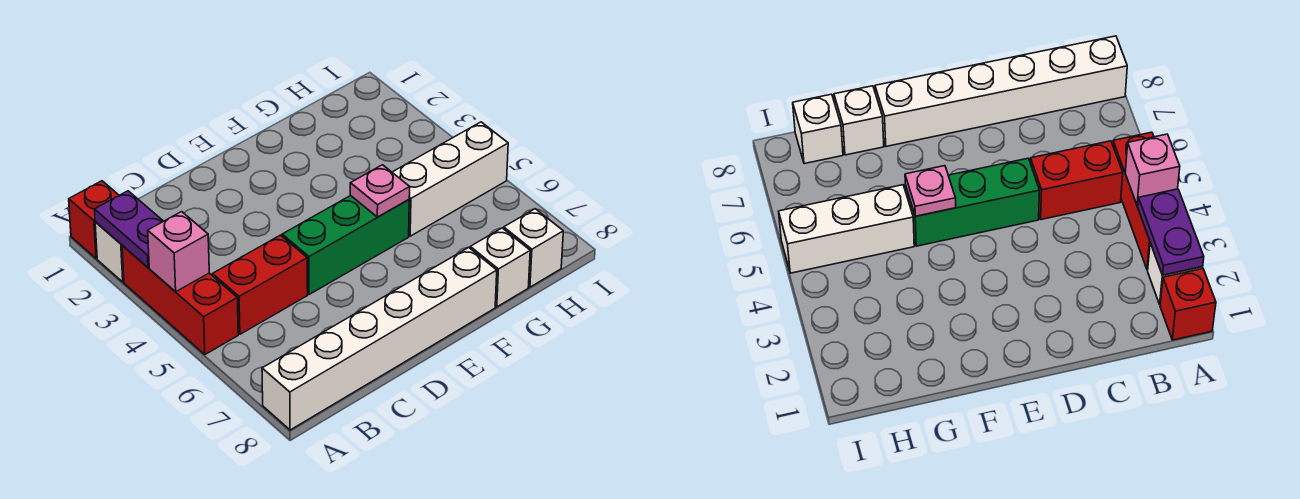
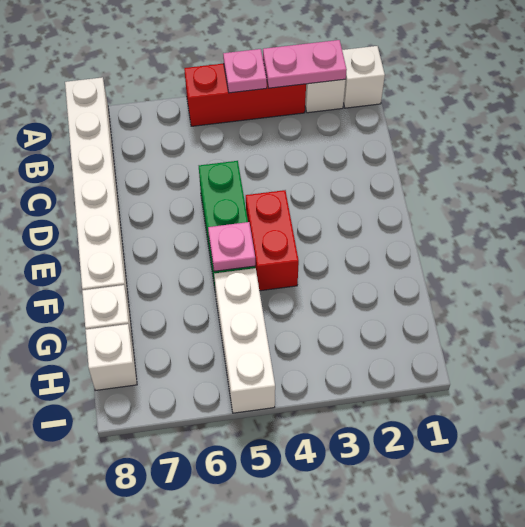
red 1x1 brick [69,181,119,259] -> white 1x1 brick [342,46,385,108]
purple 1x2 plate [95,191,163,268] -> pink 1x2 plate [263,40,347,88]
pink 1x1 brick [148,212,209,292] -> pink 1x1 plate [223,49,267,93]
red 1x2 brick [212,235,308,334] -> red 1x2 brick moved to [246,190,299,291]

